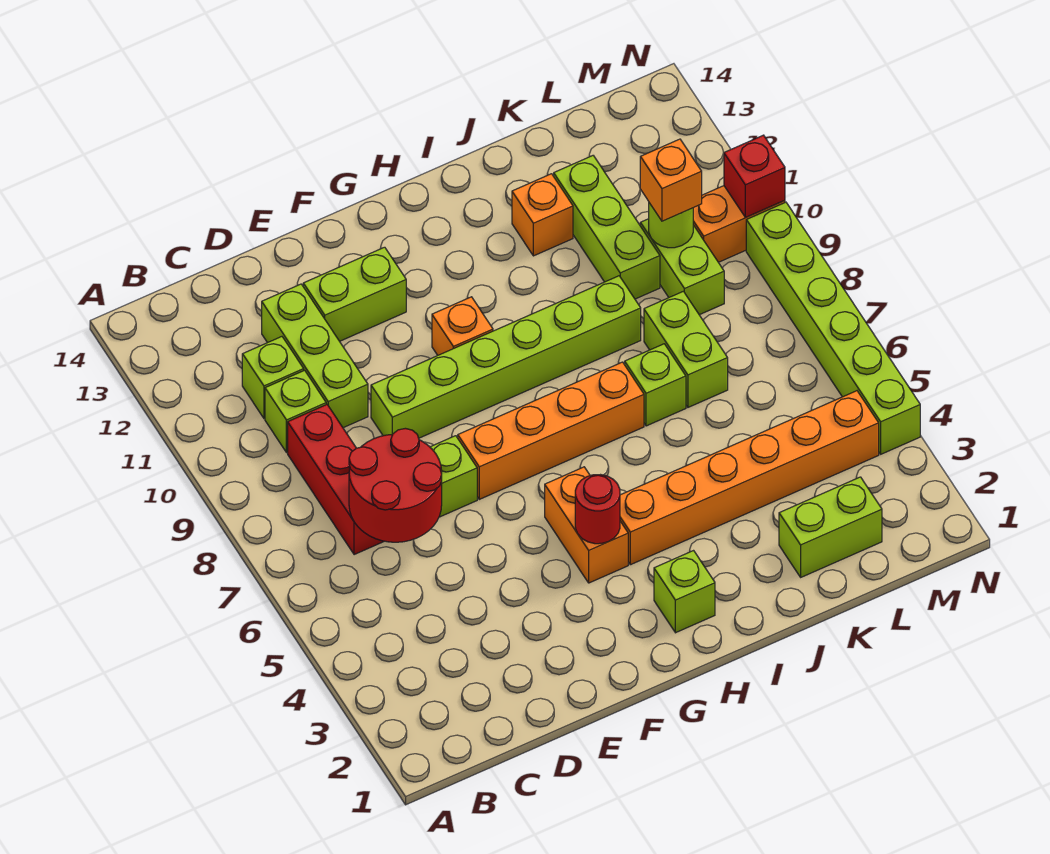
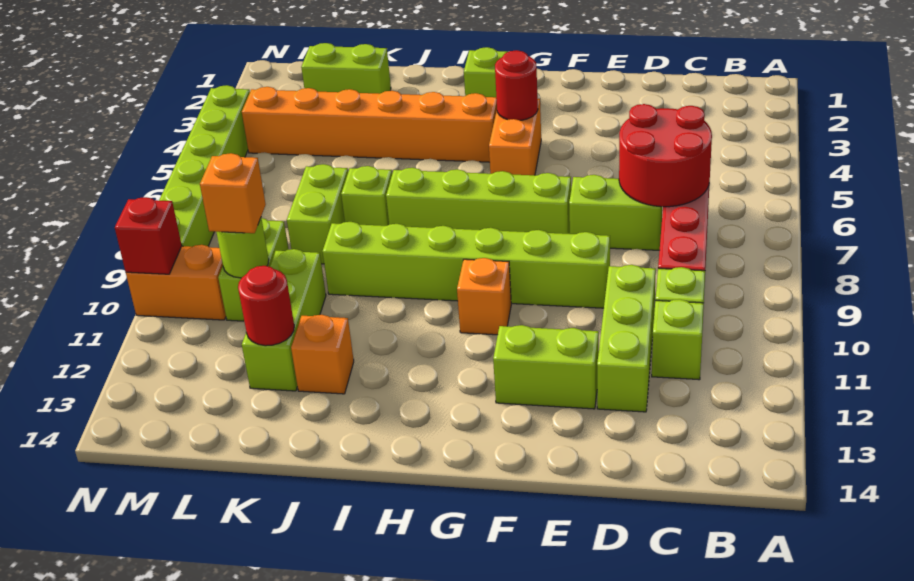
orange 1x4 brick [458,362,644,499] -> lime 1x4 brick [386,168,571,234]
none -> red 1x1 round brick [238,266,294,346]

